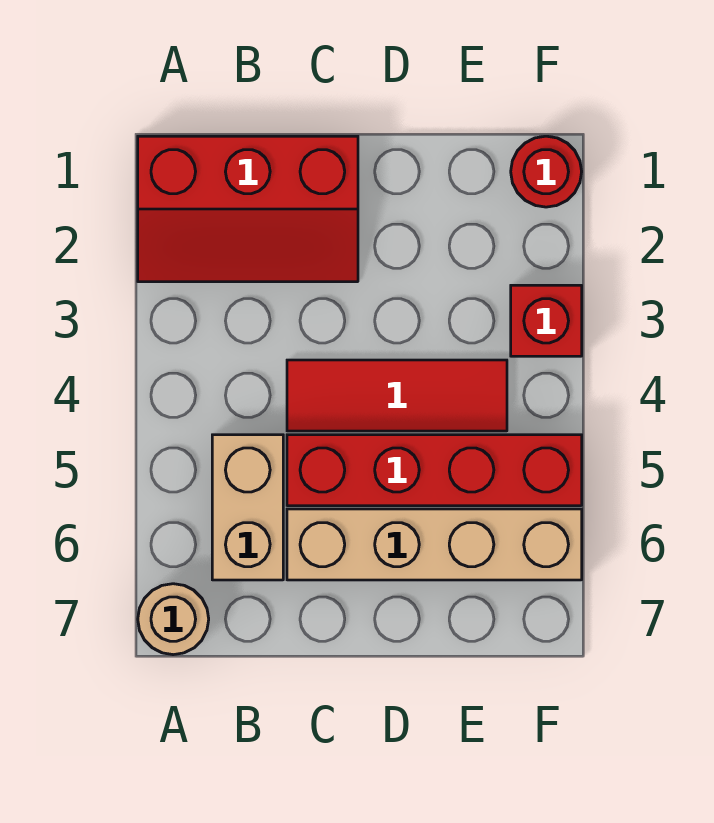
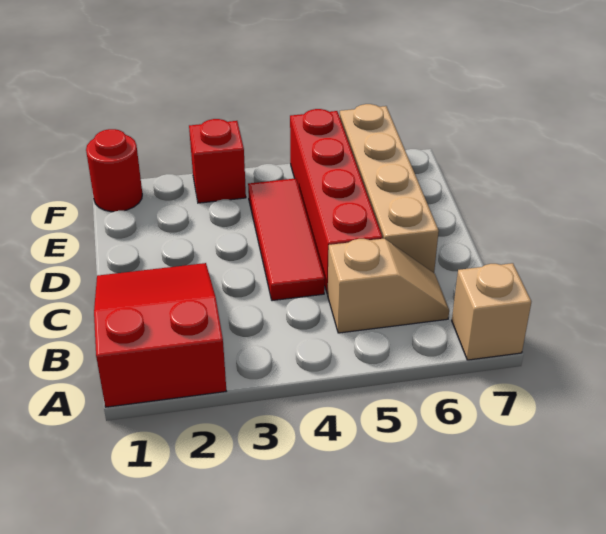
red 2x3 slope [138,136,358,282] -> red 2x3 slope turned to [94,263,226,407]
tan 1x1 round brick [138,584,209,655] -> tan 1x1 brick [452,263,531,360]
tan 1x2 brick [212,435,283,580] -> tan 1x2 slope [328,239,449,333]

